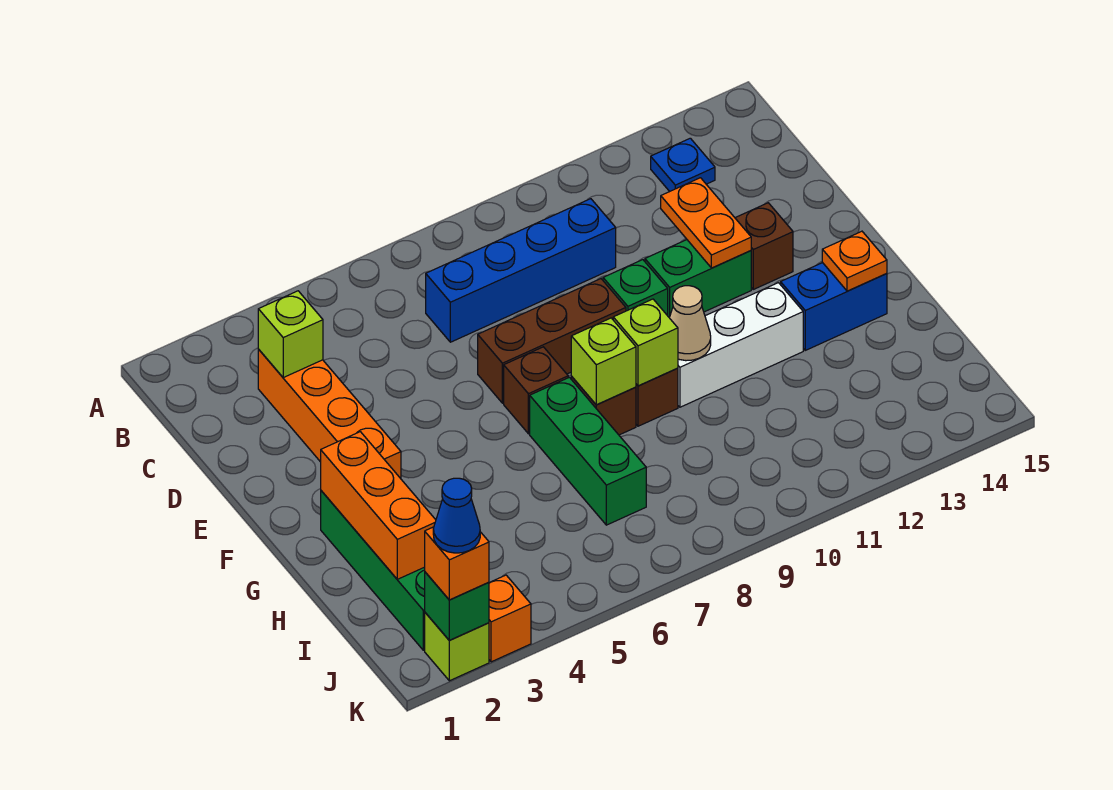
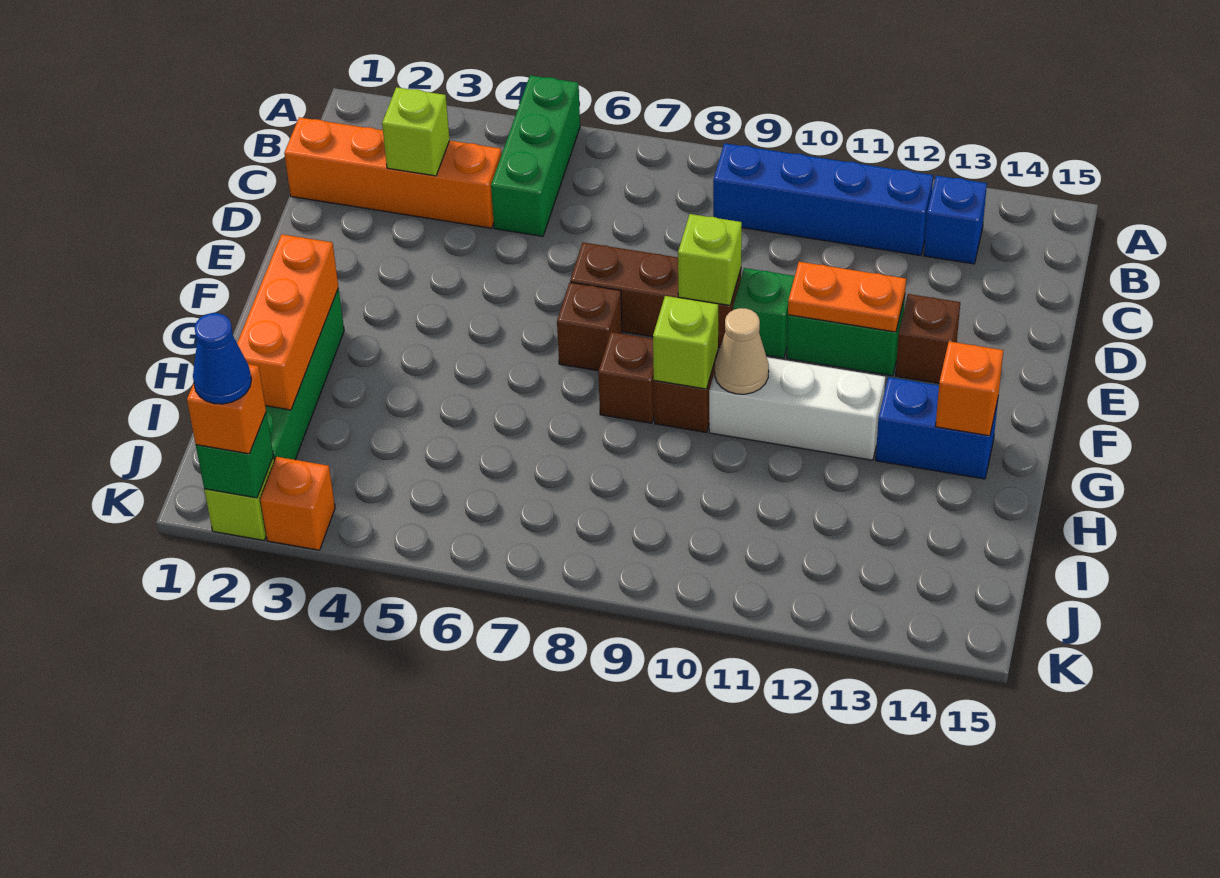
blue 1x1 plate [651,138,715,191] -> blue 1x1 brick [924,176,987,264]
orange 1x4 brick [258,349,401,479] -> orange 1x4 brick turned to [284,117,502,228]
blue 1x4 brick [426,199,616,342] -> blue 1x4 brick moved to [713,143,933,256]
orange 1x2 plate [661,178,751,268] -> orange 1x2 plate turned to [788,262,906,332]
green 1x3 brick [530,377,646,525] -> green 1x3 brick moved to [491,75,580,236]
lime 1x1 brick [571,318,636,405] -> lime 1x1 brick moved to [678,214,742,305]
orange 1x1 plate [822,231,887,291] -> orange 1x1 brick [935,341,1003,436]

